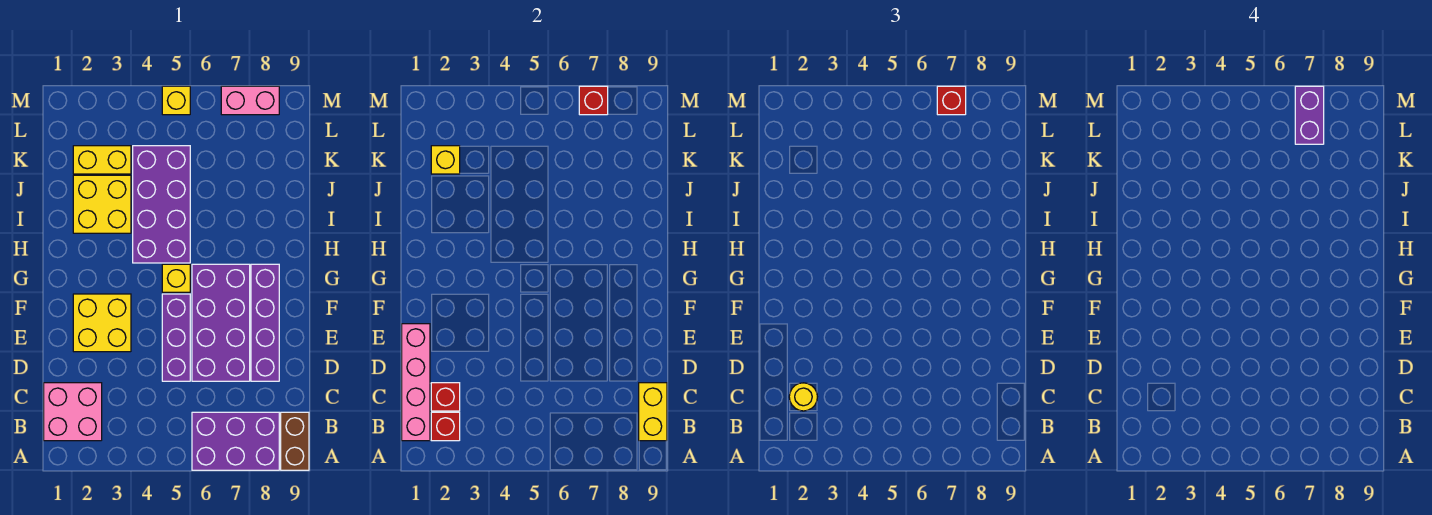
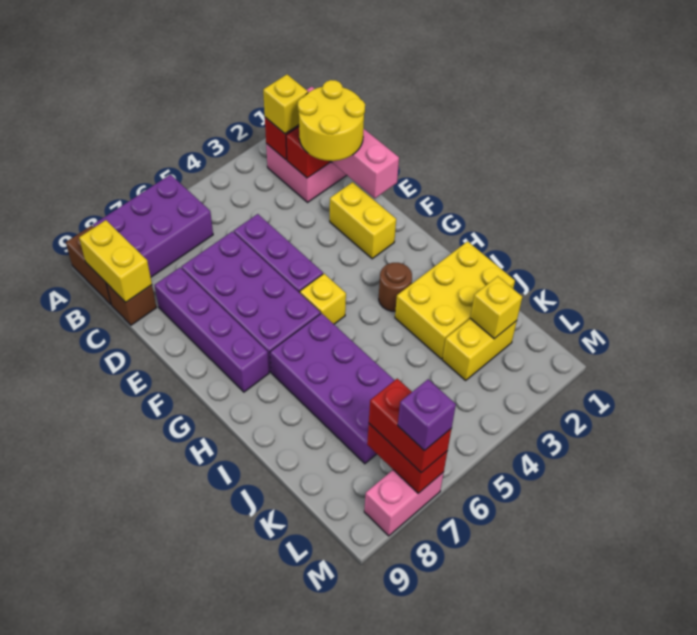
yellow 1x1 round brick [789,383,817,411] -> yellow 2x2 round brick [298,80,365,161]
none -> brown 1x1 brick [106,283,156,325]
yellow 2x2 brick [73,294,131,352] -> yellow 1x2 brick [330,182,396,259]
none -> brown 1x1 round brick [379,263,412,311]
purple 2x4 brick [133,146,190,263] -> purple 2x4 brick moved to [270,313,395,464]
yellow 2x2 brick [73,175,131,233] -> yellow 2x3 brick [395,241,515,359]
purple 1x2 brick [1295,86,1324,144] -> purple 1x1 brick [398,379,456,451]
yellow 1x1 brick [162,86,190,115] -> yellow 1x1 brick moved to [263,75,308,134]
red 1x1 brick [579,86,608,115] -> red 1x2 brick [367,424,447,493]
red 1x1 brick [937,86,966,115] -> red 1x2 brick [369,379,451,473]

